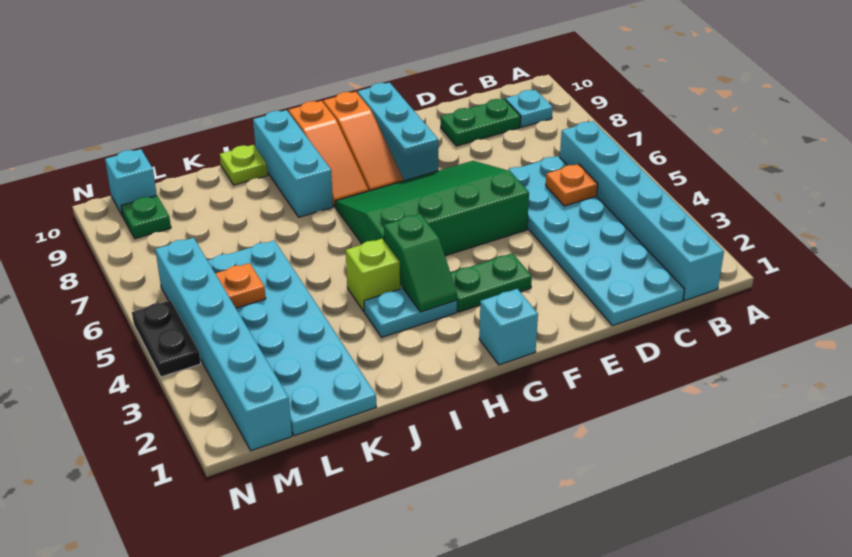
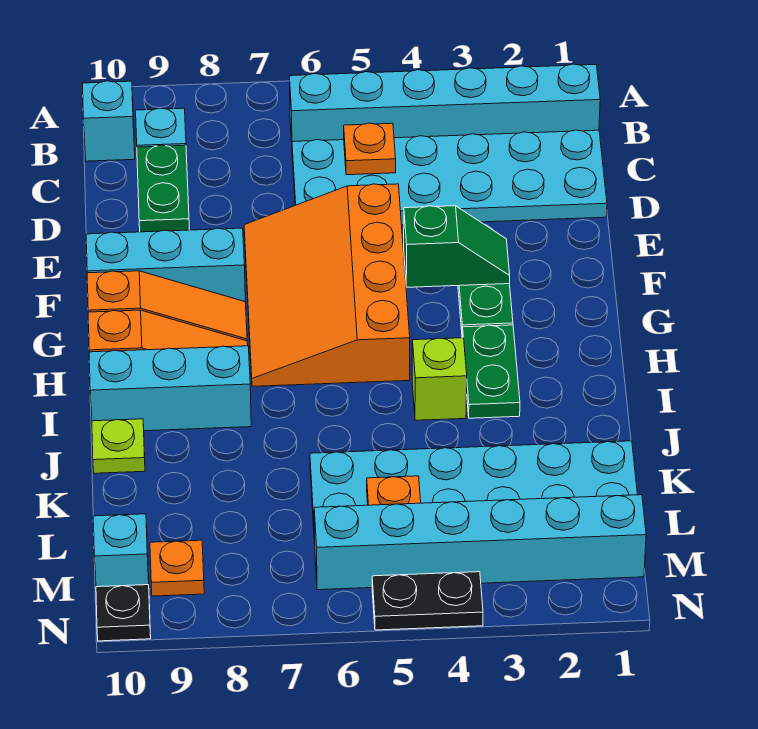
green 3x4 slope [335,161,529,256] -> orange 3x4 slope [244,184,410,386]
cyan 1x1 brick [479,289,538,365] -> cyan 1x1 brick moved to [83,81,135,161]
cyan 1x2 plate [364,288,457,337] -> green 1x2 plate [462,325,520,418]
green 1x2 slope [384,214,457,312] -> green 1x2 slope moved to [404,206,510,287]
green 1x1 plate [121,196,171,239] -> orange 1x1 plate [150,540,204,596]
none -> black 1x1 plate [96,585,151,641]

